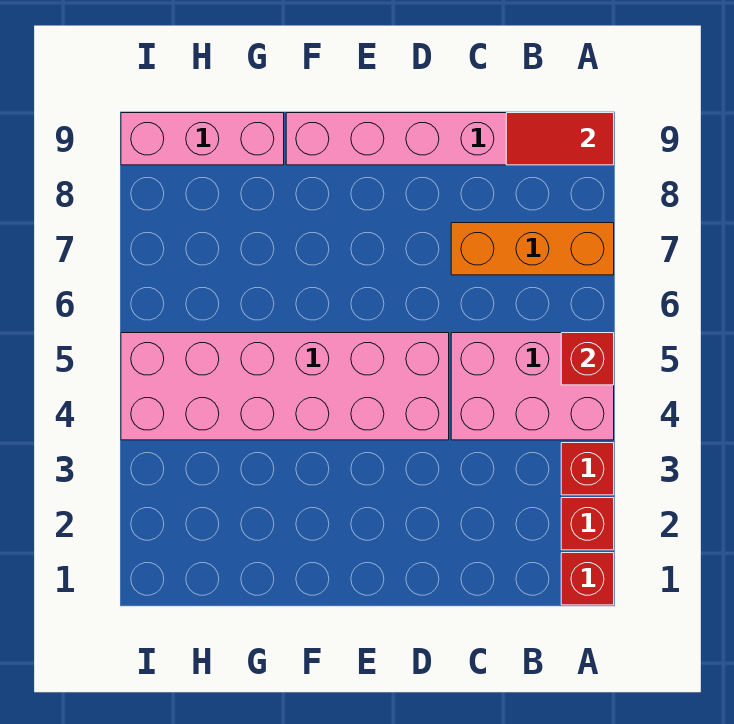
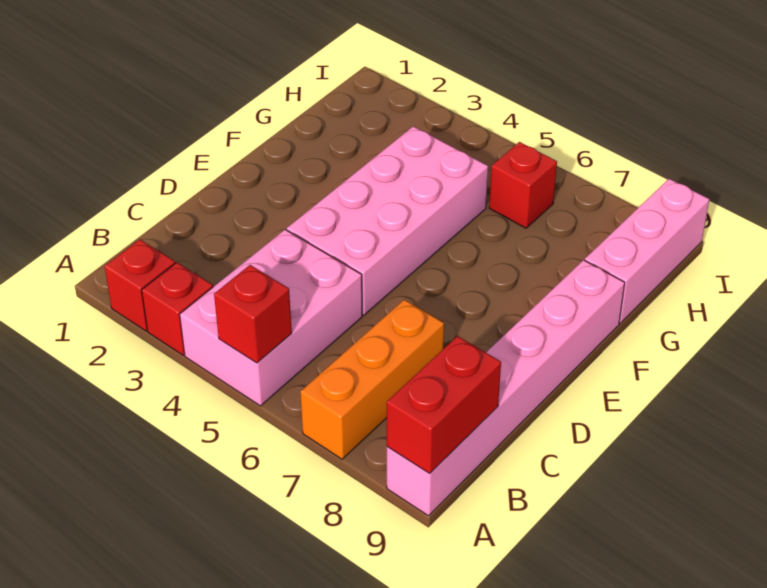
red 1x1 brick [561,553,614,605] -> red 1x1 brick moved to [489,142,557,228]
red 1x2 tile [506,113,614,165] -> red 1x2 brick [387,336,501,474]
pink 2x6 brick [121,333,449,440] -> pink 2x4 brick [287,126,488,315]

